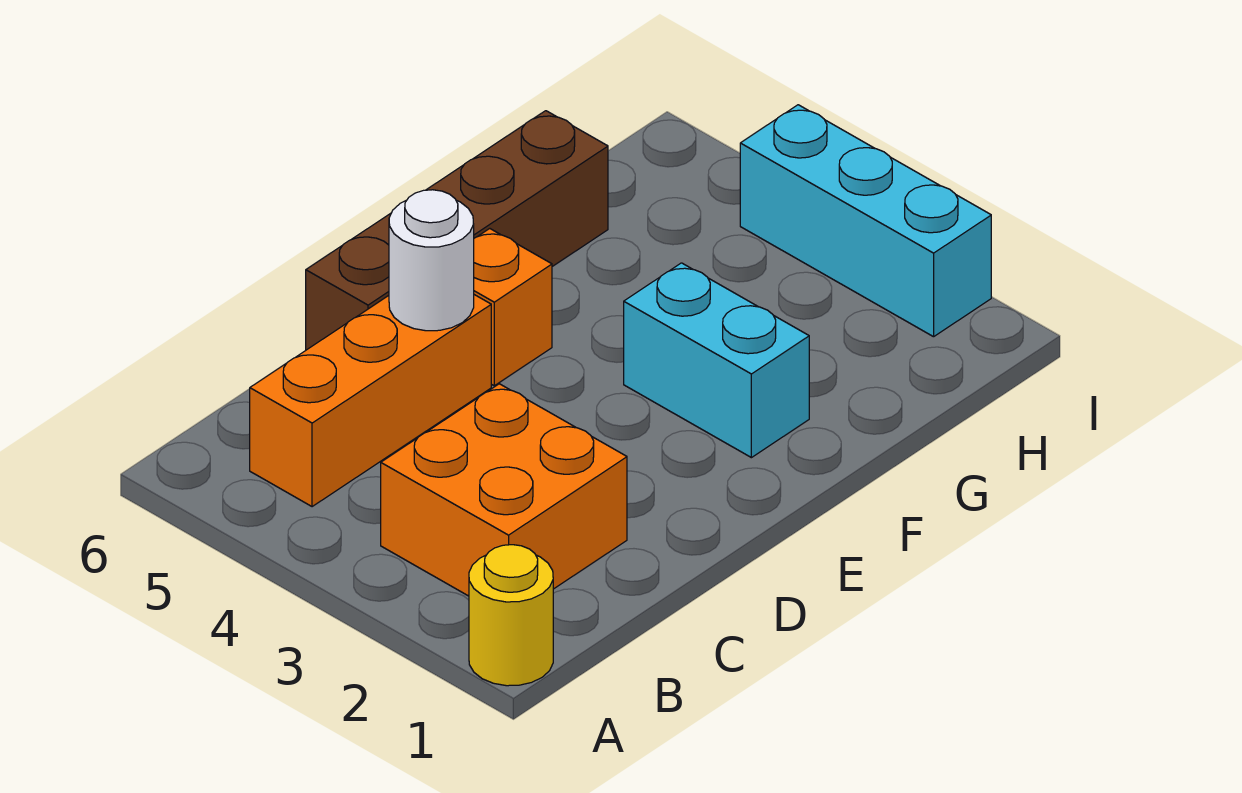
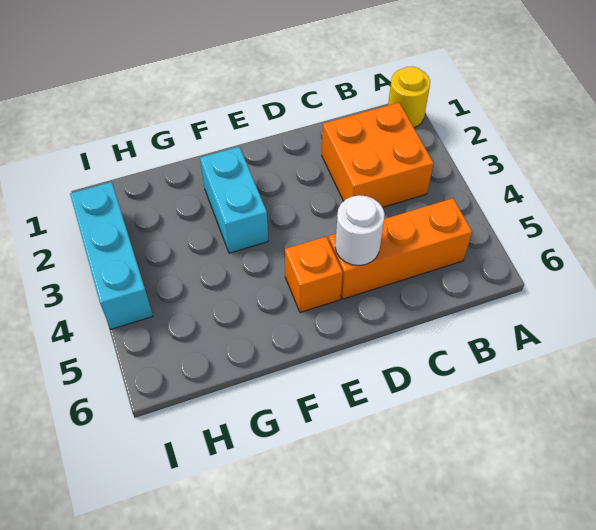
brown 1x4 brick [306,111,608,350] -> none

